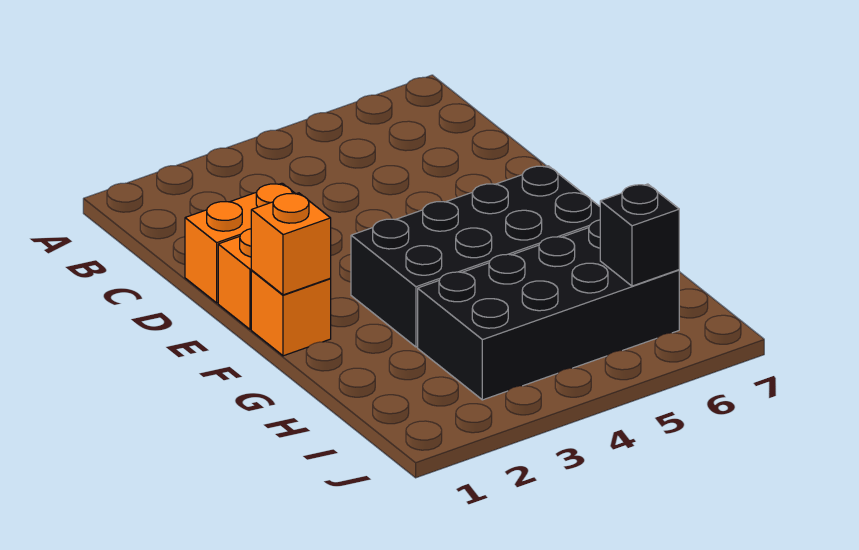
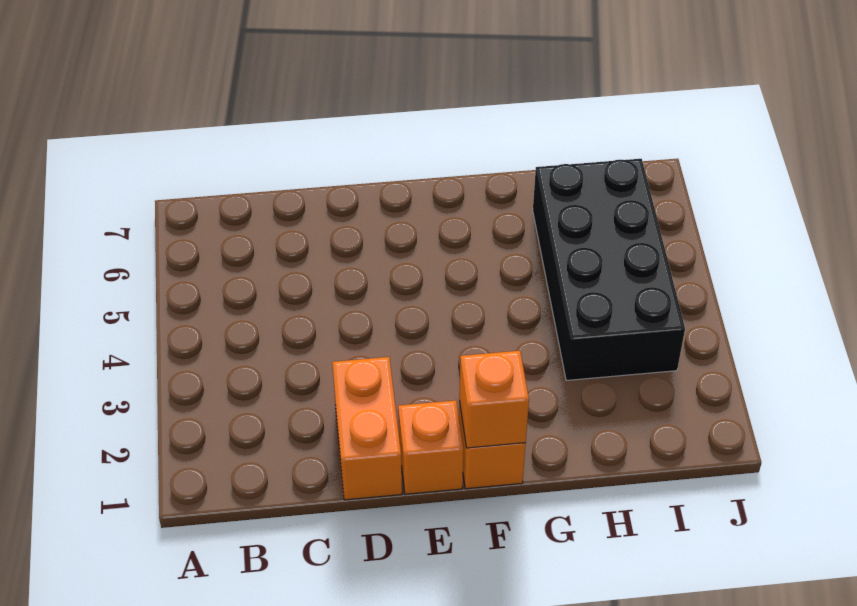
black 2x4 brick [351,166,600,347] -> none
black 1x1 brick [600,184,679,286] -> none

